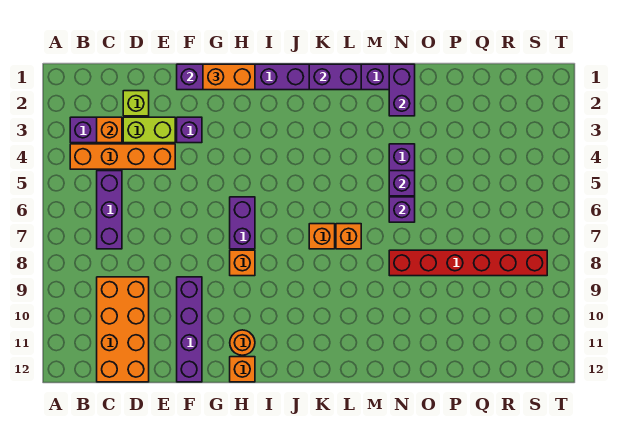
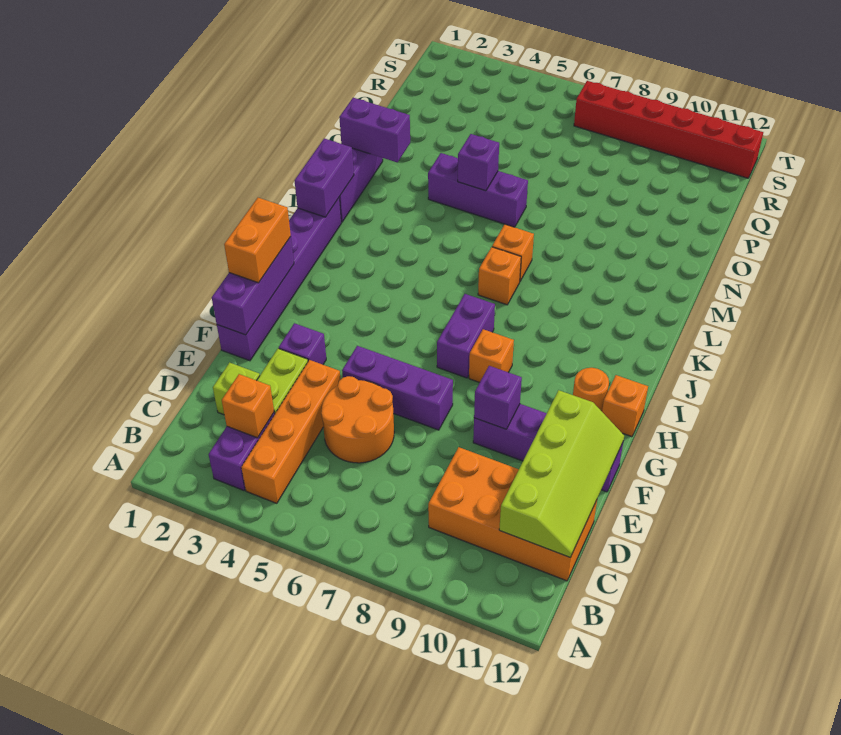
purple 1x3 brick [97,171,122,249] -> purple 1x3 brick moved to [342,346,453,430]
none -> lime 2x4 slope [499,390,624,557]
none -> orange 2x2 round brick [321,376,394,463]
purple 1x2 brick [230,197,255,249] -> purple 1x2 brick turned to [437,294,495,378]
purple 1x1 brick [389,197,415,222] -> purple 1x1 brick moved to [474,366,522,429]
red 1x6 brick [389,250,547,276] -> red 1x6 brick turned to [574,81,763,178]

